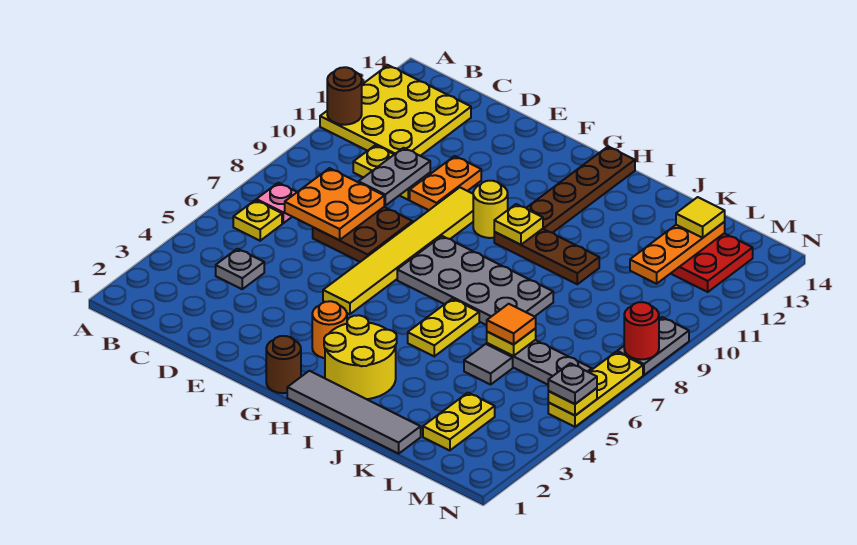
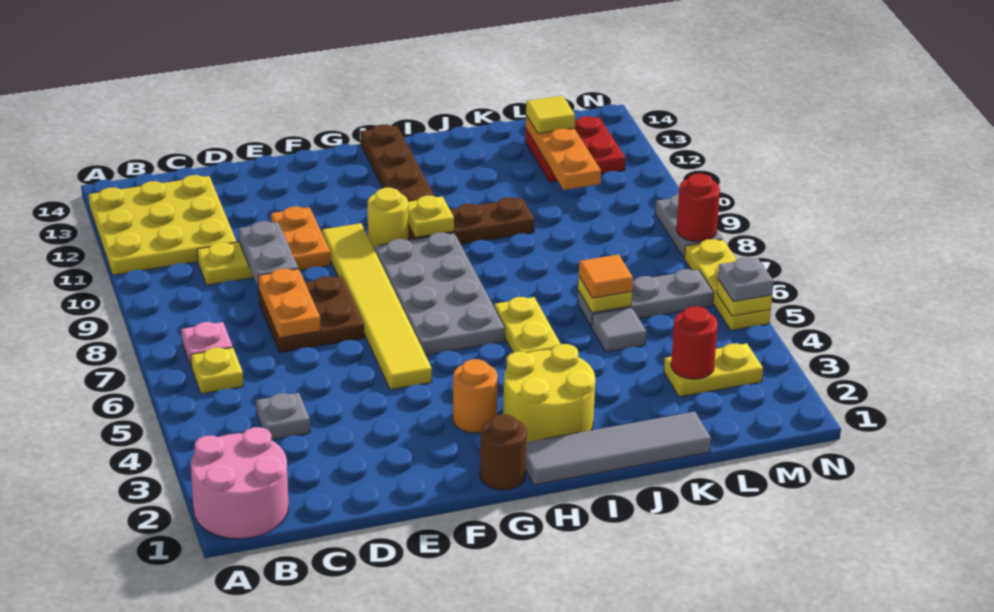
none -> pink 2x2 round brick [191,427,288,539]
brown 1x1 round brick [327,67,362,125] -> none
orange 2x2 plate [285,168,384,240] -> orange 1x2 plate [258,269,321,338]
grey 2x4 plate [397,236,553,325] -> grey 2x4 plate turned to [374,233,505,355]
yellow 1x2 plate [423,393,495,451] -> yellow 1x2 plate turned to [664,343,763,397]
none -> red 1x1 round brick [671,307,718,379]

